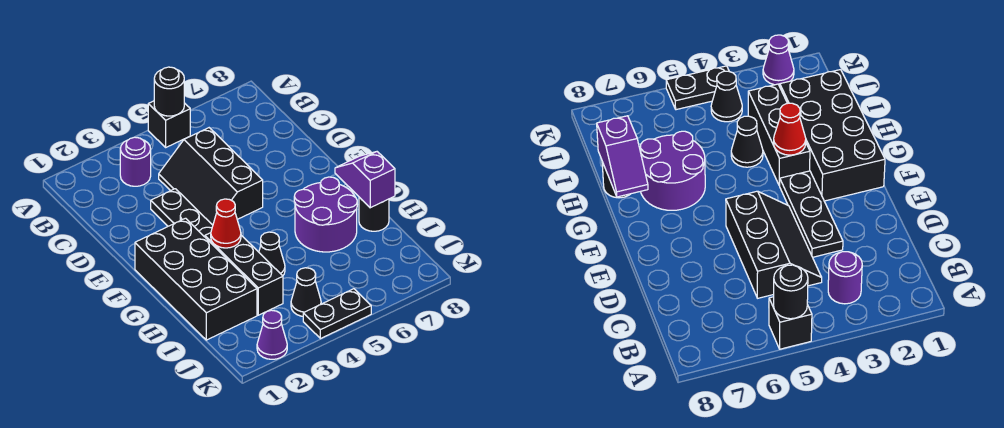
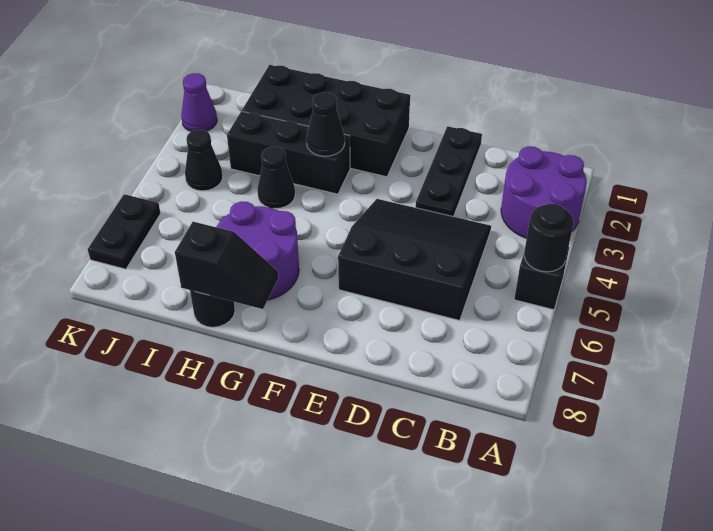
purple 1x1 round brick [120,137,151,186] -> purple 2x2 round brick [501,146,587,238]
black 2x3 slope [159,128,263,225] -> black 3x3 slope [338,199,491,320]
black 1x3 plate [151,189,213,237] -> black 1x3 plate turned to [416,126,482,217]
red 1x1 cone [211,199,241,248] -> black 1x1 cone [306,92,345,156]
purple 1x2 slope [335,152,395,208] -> black 1x2 slope [175,222,279,309]
black 1x2 plate [303,289,371,339] -> black 1x2 plate moved to [88,194,161,269]

